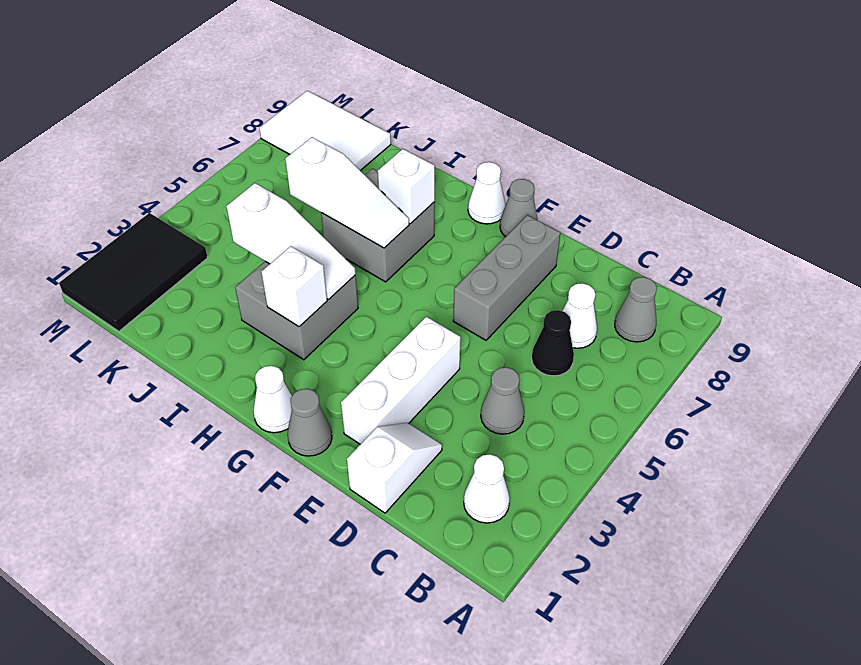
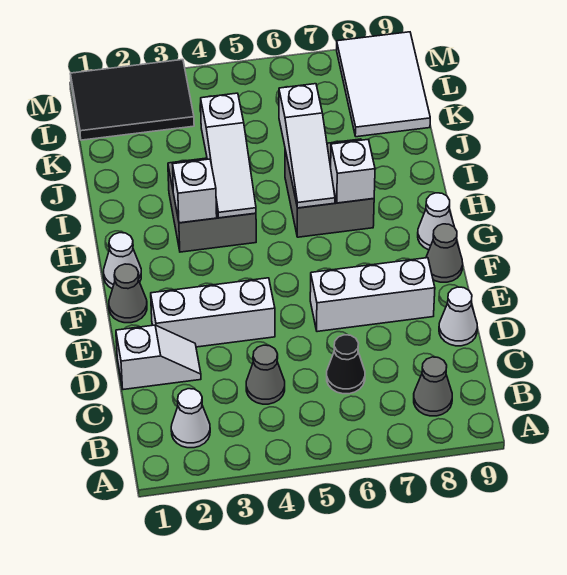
white 1x1 cone [563,283,597,348] -> white 1x1 cone moved to [439,287,477,346]
grey 1x3 brick [453,215,560,340] -> white 1x3 brick [310,258,435,332]

